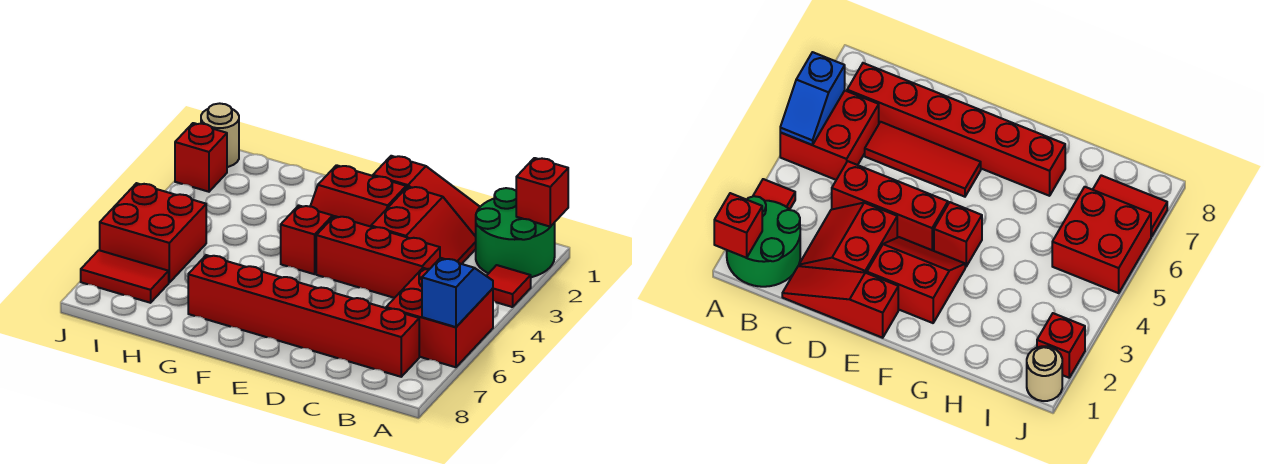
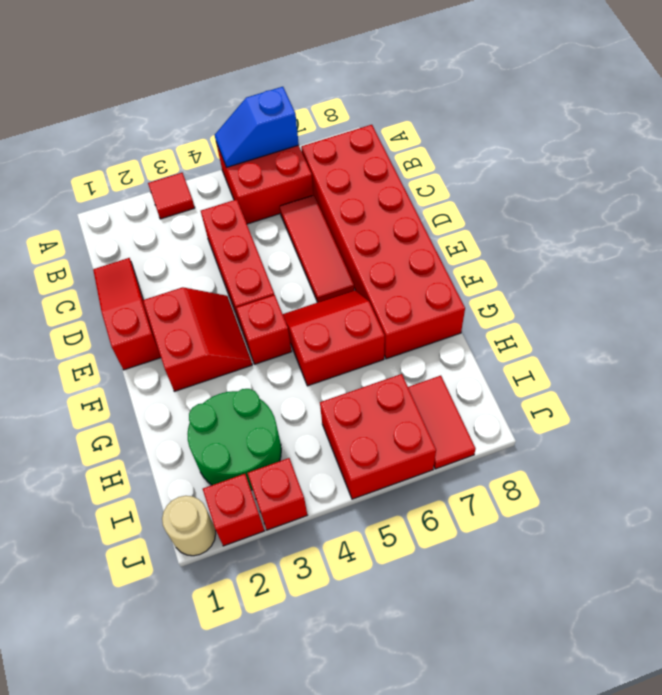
green 2x2 round brick [476,188,555,277] -> green 2x2 round brick moved to [188,389,281,490]
red 1x1 brick [516,158,568,227] -> red 1x1 brick moved to [248,458,307,530]
red 1x6 brick [188,255,419,377] -> red 2x6 brick [301,125,465,359]
red 2x2 slope [371,187,476,264] -> red 2x2 slope moved to [283,290,385,386]

